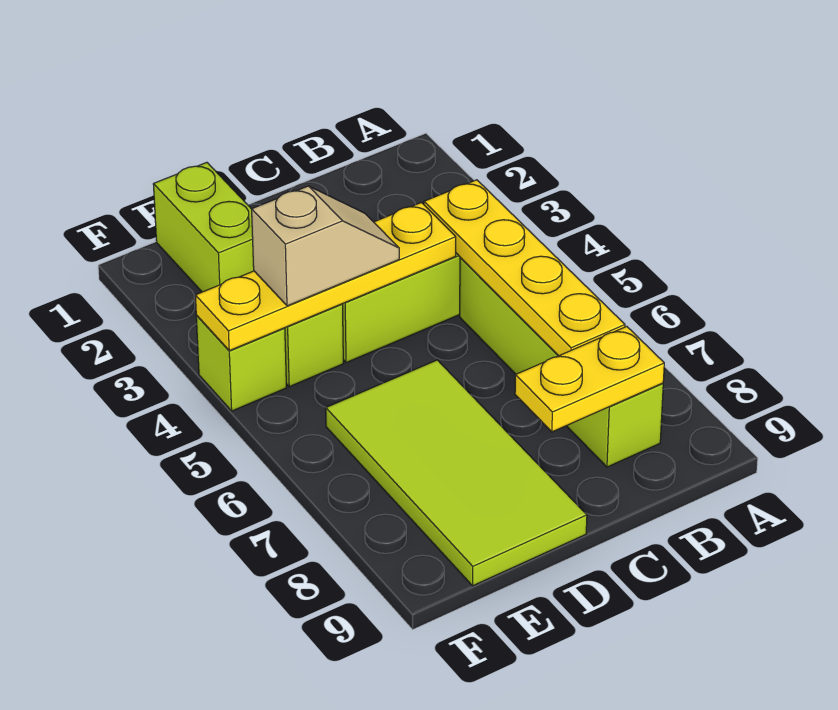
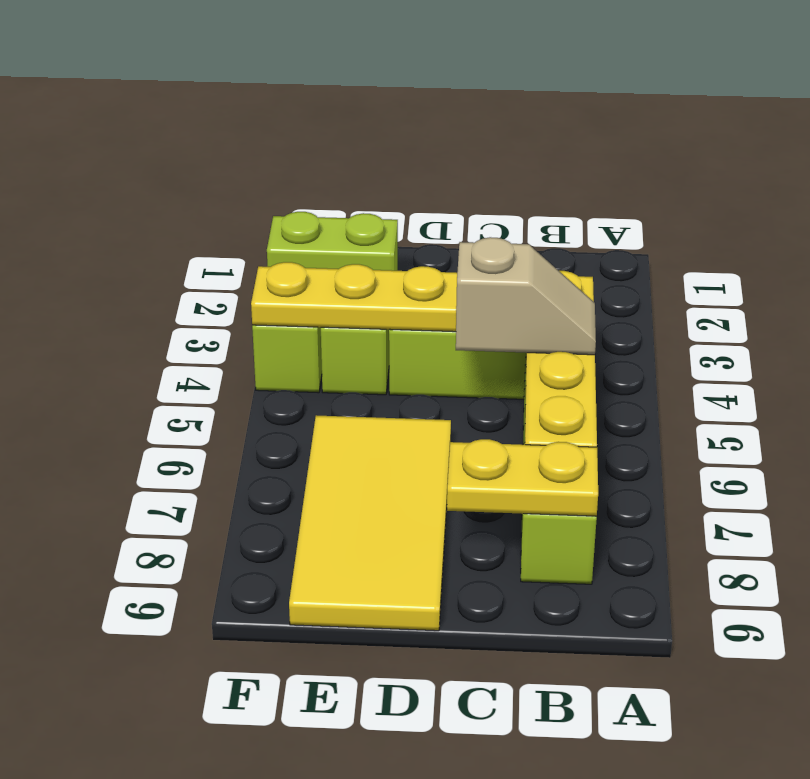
tan 1x2 slope [252,186,399,306] -> tan 1x2 slope moved to [456,237,596,355]
lime 2x4 tile [326,360,587,586] -> yellow 2x4 tile [289,415,451,631]
lime 1x2 brick [153,162,254,292] -> lime 1x2 brick turned to [267,212,398,271]

